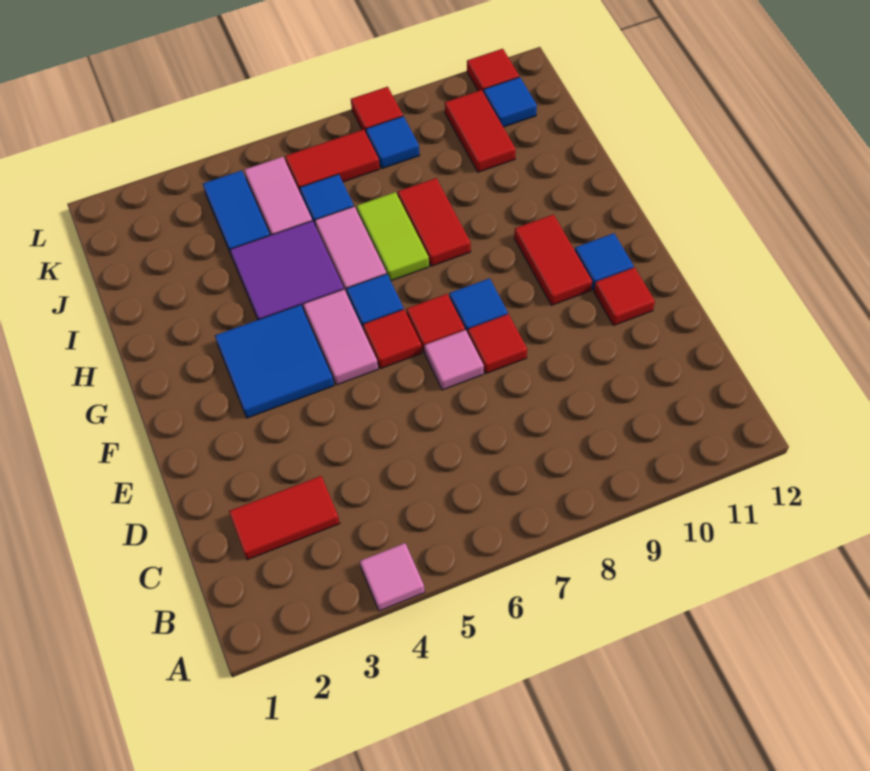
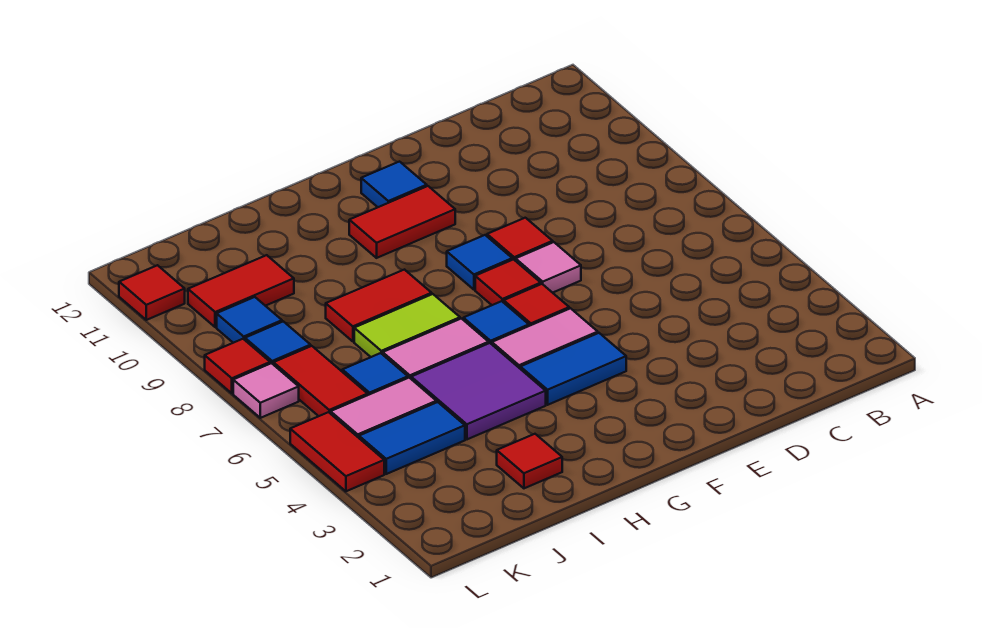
pink 1x1 tile [360,543,425,611] -> pink 1x1 tile moved to [233,363,299,418]
red 1x2 tile [229,476,340,560] -> red 1x2 tile moved to [290,412,384,491]
red 1x1 tile [594,267,655,326] -> red 1x1 tile moved to [497,434,562,488]
blue 2x2 tile [215,305,334,418] -> blue 1x2 tile [520,333,626,405]
blue 1x1 tile [484,77,537,127] -> blue 1x1 tile moved to [217,297,282,343]

